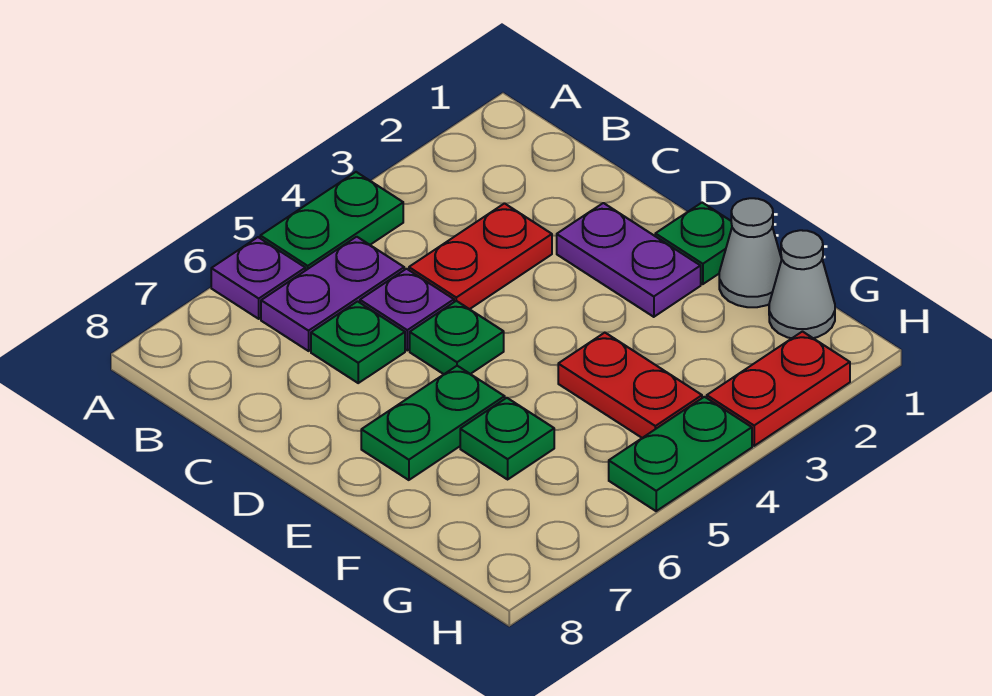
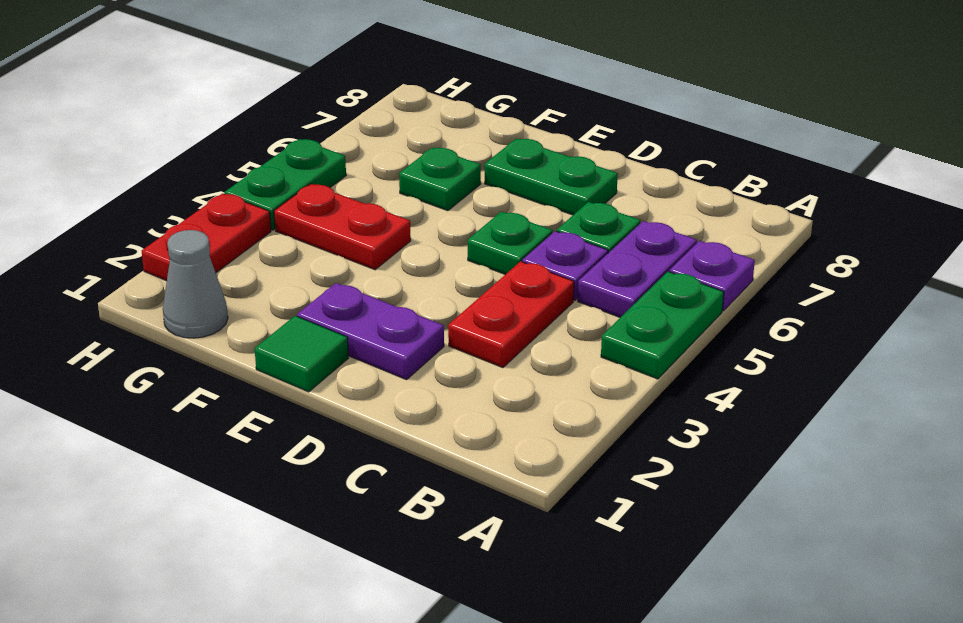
green 1x1 plate [655,203,732,284] -> green 1x1 tile [255,316,348,392]
green 1x2 plate [361,366,505,480] -> green 1x2 plate turned to [485,139,618,215]
grey 1x1 cone [719,198,782,307] -> none

